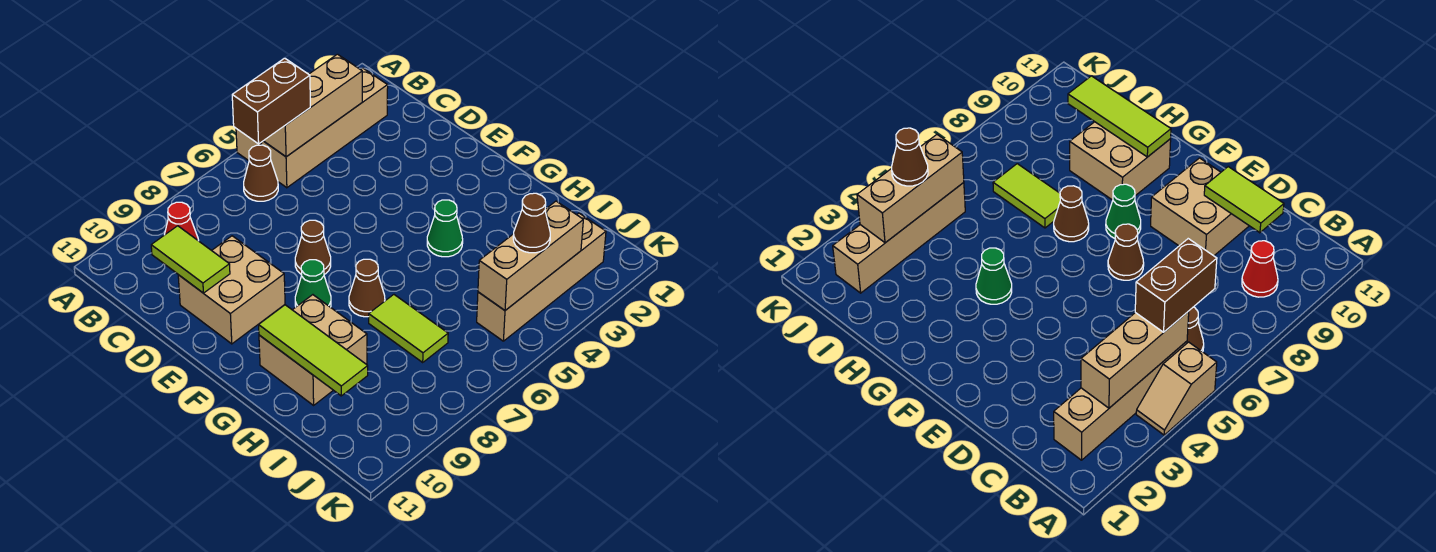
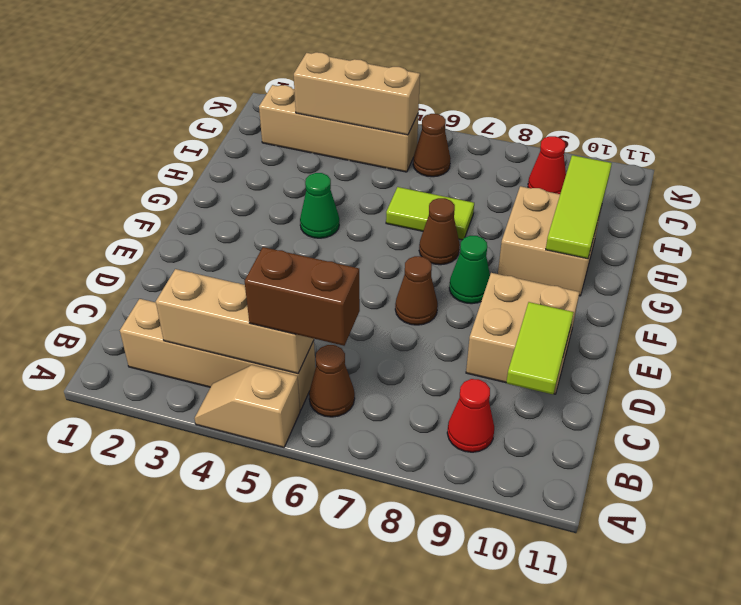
lime 1x2 tile [369,295,448,362] -> lime 1x2 tile turned to [386,187,474,240]
brown 1x1 cone [513,193,550,253] -> brown 1x1 cone moved to [413,114,451,177]
none -> red 1x1 cone [528,136,566,194]

